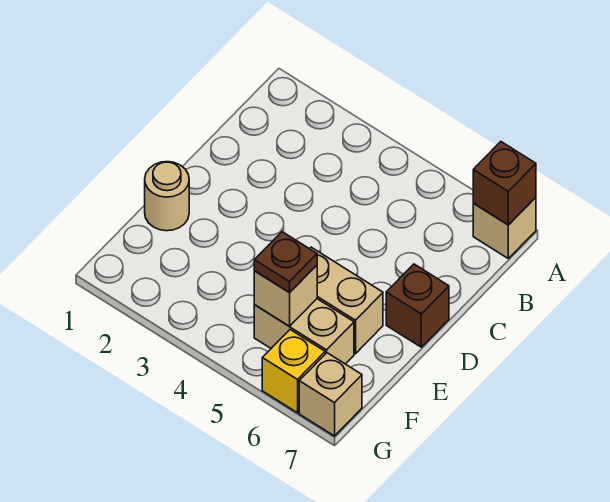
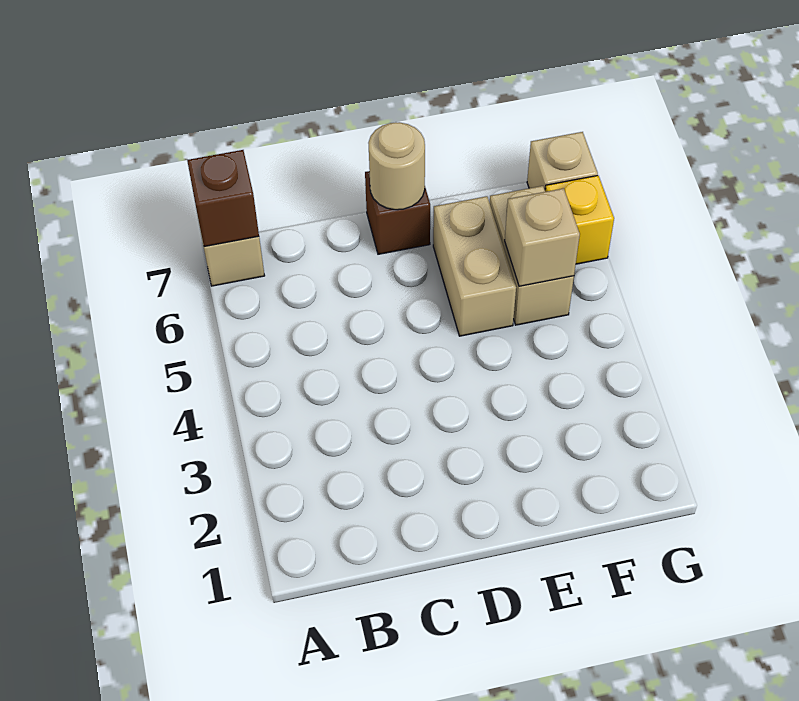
tan 1x1 round brick [145,162,189,231] -> tan 1x1 round brick moved to [368,122,425,210]
brown 1x1 plate [254,232,317,293] -> none

